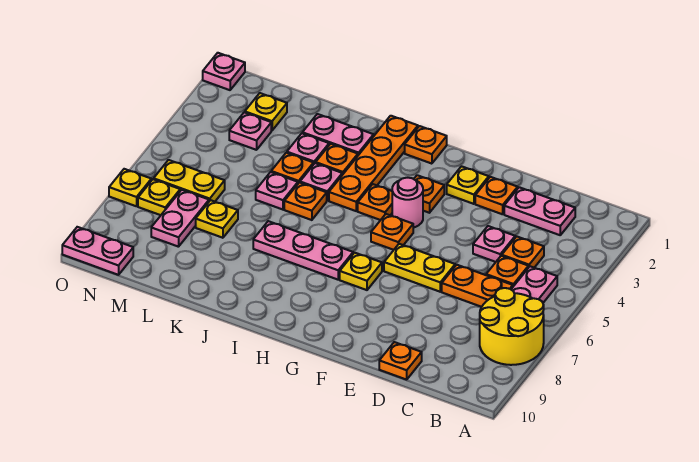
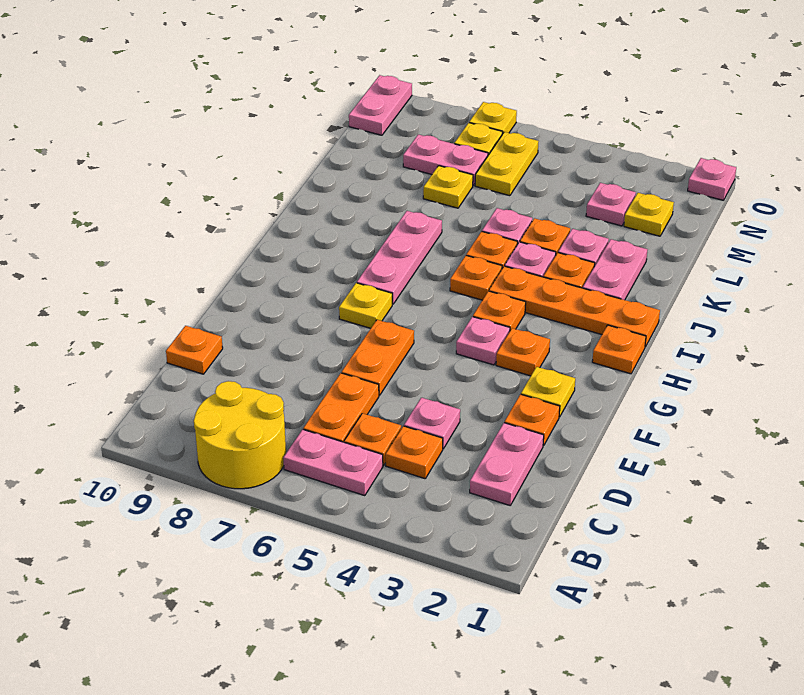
yellow 1x2 plate [384,244,455,292] -> orange 1x2 plate [342,320,414,395]
pink 1x1 round brick [392,178,423,228] -> pink 1x1 plate [456,317,510,365]
orange 1x1 plate [371,214,413,250] -> orange 1x1 plate moved to [450,256,502,300]

